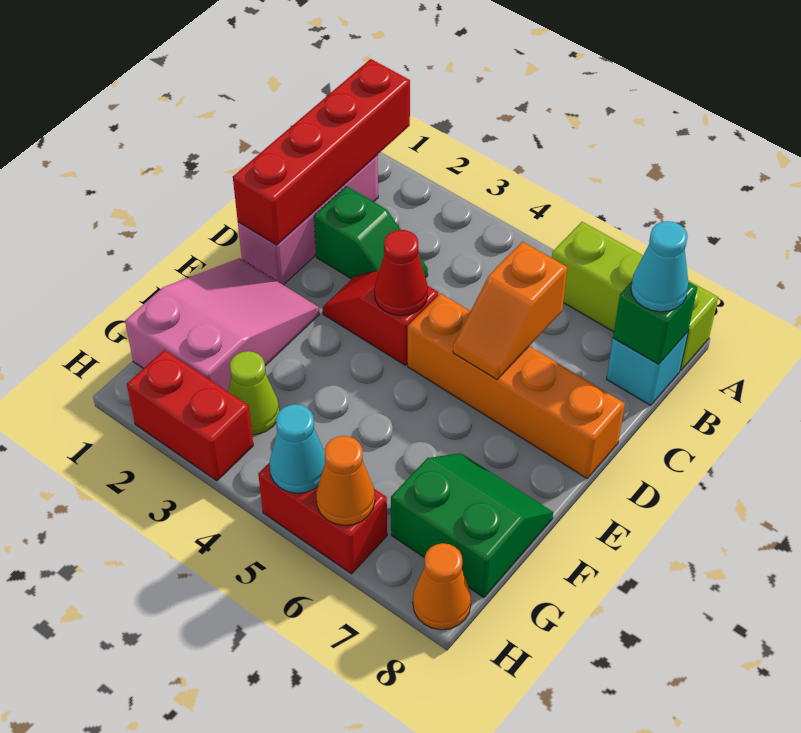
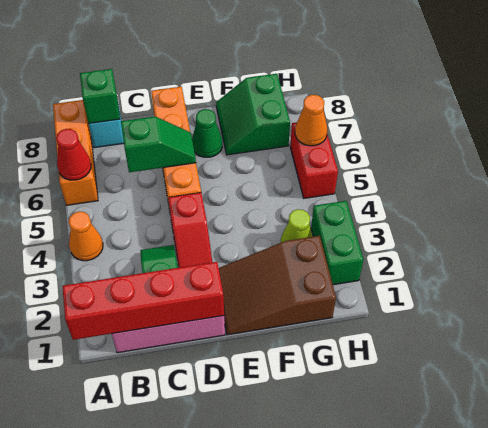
lime 1x3 brick [552,222,718,371] -> orange 1x3 brick [53,100,98,205]
cyan 1x1 cone [631,221,689,312] -> none
orange 1x2 slope [453,242,567,380] -> green 1x2 slope [121,116,196,172]
red 1x1 cone [374,230,428,316] -> red 1x1 cone moved to [56,129,91,180]
pink 2x3 slope [125,258,319,391] -> brown 2x3 slope [219,236,336,335]
none -> green 1x1 cone [192,109,222,157]
red 1x2 brick [127,350,253,481] -> green 1x2 brick [311,201,363,285]
cyan 1x1 cone [269,404,325,493] -> none
orange 1x1 cone [413,543,471,630] -> orange 1x1 cone moved to [68,212,103,261]

